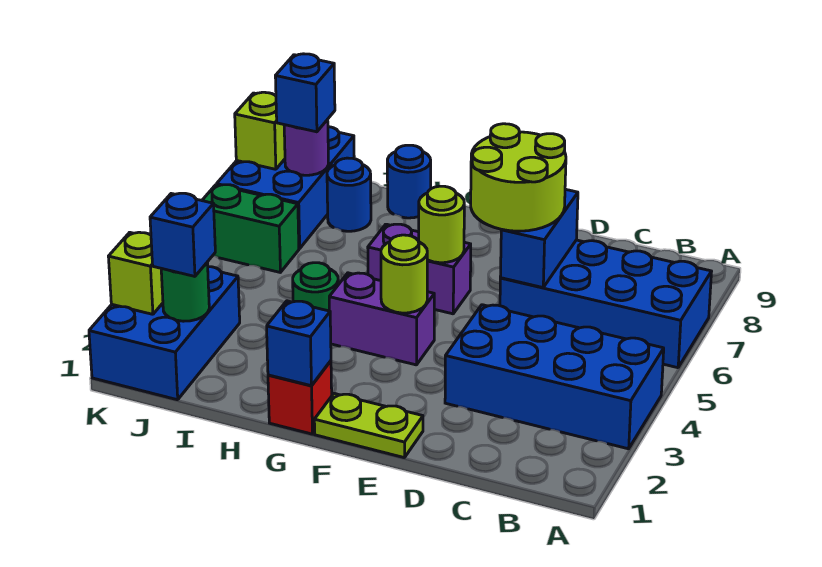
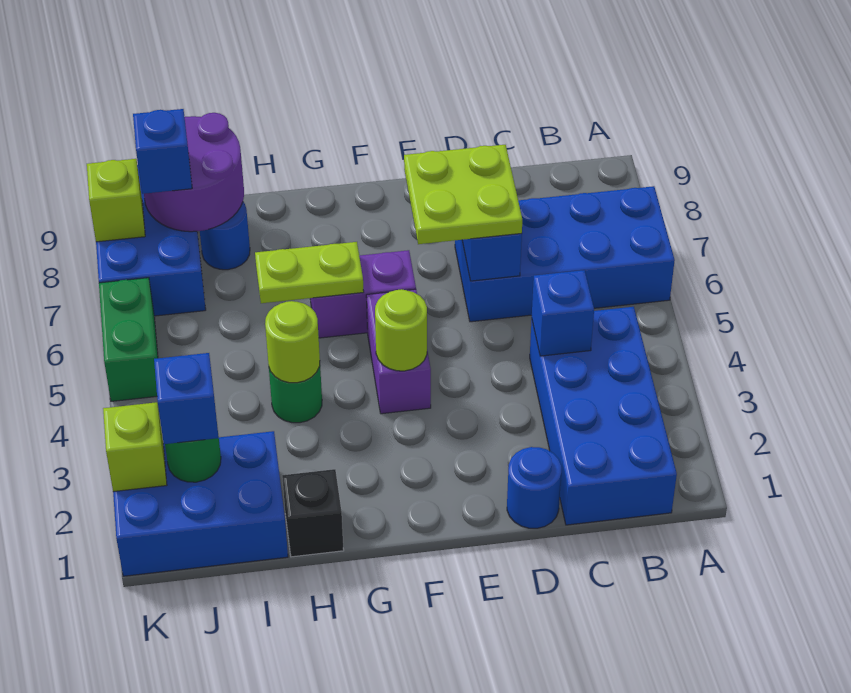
blue 2x4 brick [445,305,664,449] -> blue 2x4 brick turned to [530,307,677,525]
lime 2x2 round brick [471,124,566,231] -> lime 2x2 plate [404,145,522,244]
lime 1x2 plate [314,393,423,458] -> lime 1x2 plate moved to [255,242,364,303]
purple 1x2 brick [329,273,434,365] -> purple 1x2 brick turned to [366,289,431,414]
lime 1x1 round brick [418,186,464,263] -> lime 1x1 round brick moved to [265,301,320,383]
red 1x1 brick [268,361,332,434] -> none
blue 1x1 brick [267,301,331,386] -> blue 1x1 brick moved to [532,270,594,356]
none -> black 1x1 brick [282,469,344,557]
blue 1x1 round brick [387,145,431,218] -> blue 1x1 round brick moved to [507,447,561,528]
blue 2x3 brick [89,267,240,400] -> blue 2x3 brick turned to [113,431,288,576]
green 1x2 brick [202,185,299,272] -> green 1x2 brick turned to [99,278,158,401]
purple 1x1 round brick [284,120,329,175] -> purple 2x2 round brick [144,113,244,232]

